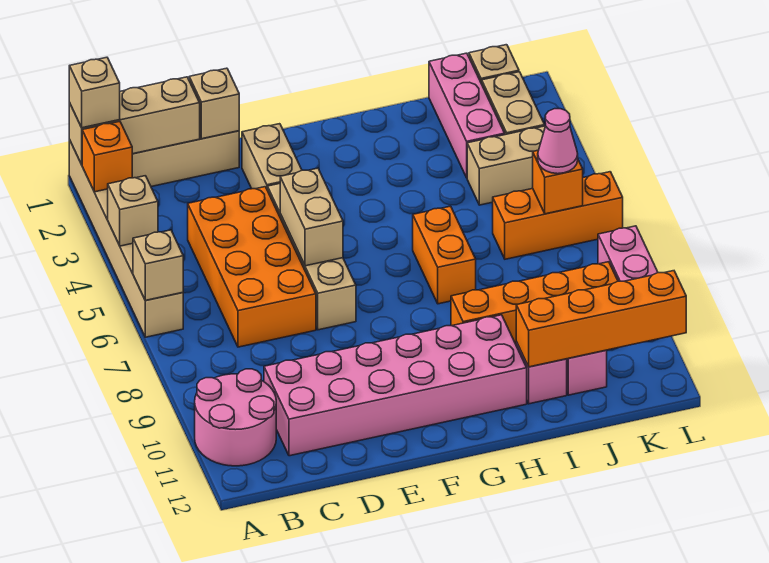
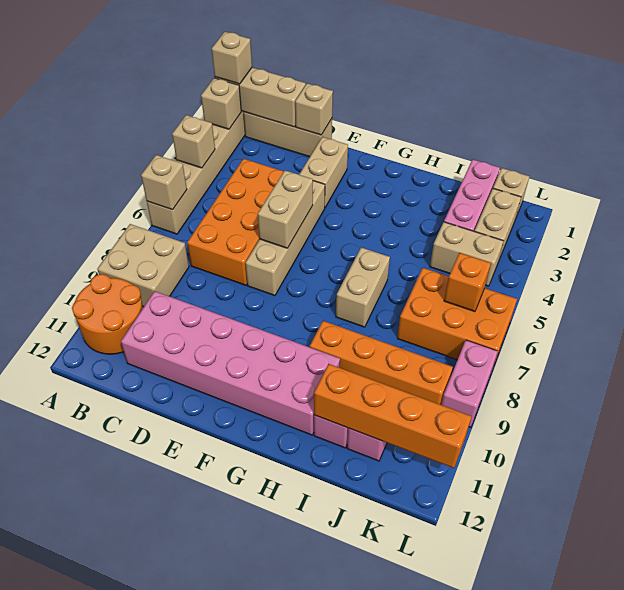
orange 1x1 brick [82,121,132,192] -> tan 1x1 brick [201,78,241,129]
none -> tan 2x2 brick [97,224,189,307]
pink 2x2 round brick [195,369,276,466] -> orange 2x2 round brick [72,274,143,354]
orange 1x2 brick [413,206,476,304] -> tan 1x2 brick [336,247,390,327]
orange 1x3 brick [493,172,623,259] -> orange 2x3 brick [397,268,517,367]
pink 1x1 cone [538,109,578,174] -> none

